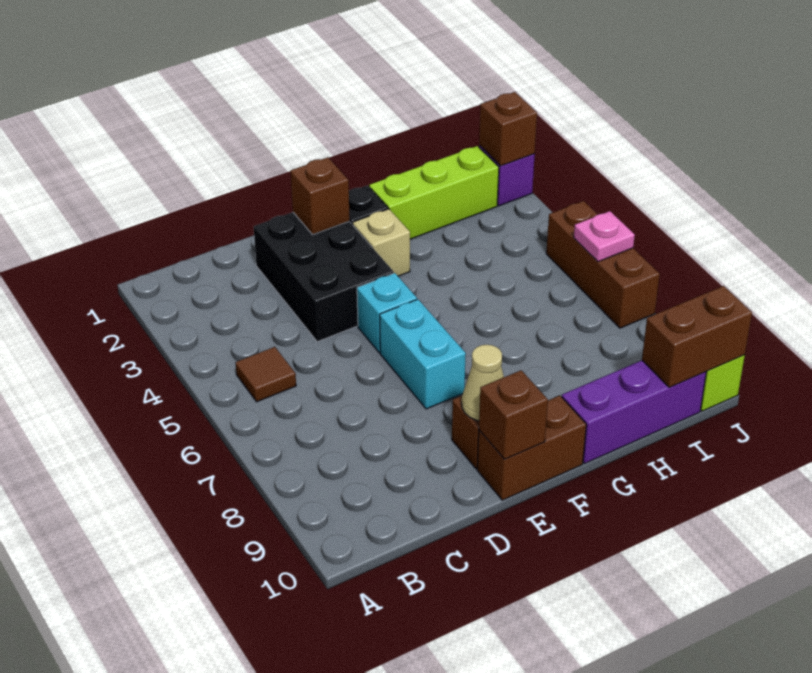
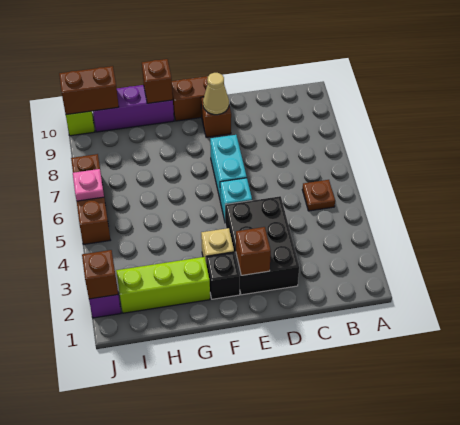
brown 1x1 tile [236,347,296,402] -> brown 1x1 plate [302,180,335,211]
brown 1x1 brick [479,370,548,459] -> brown 1x1 brick moved to [142,59,173,103]

